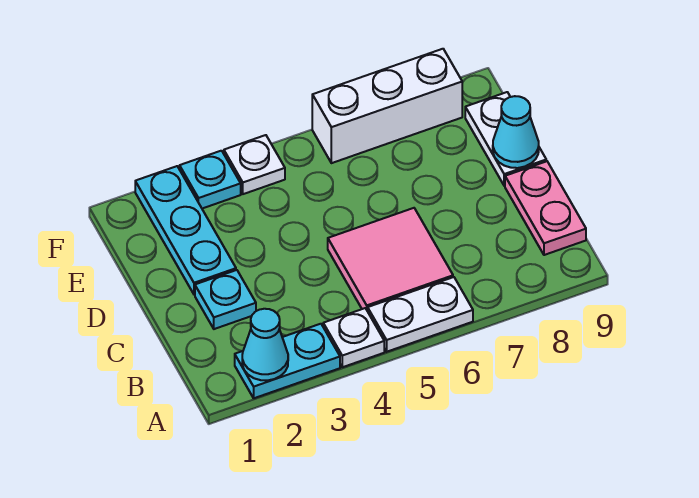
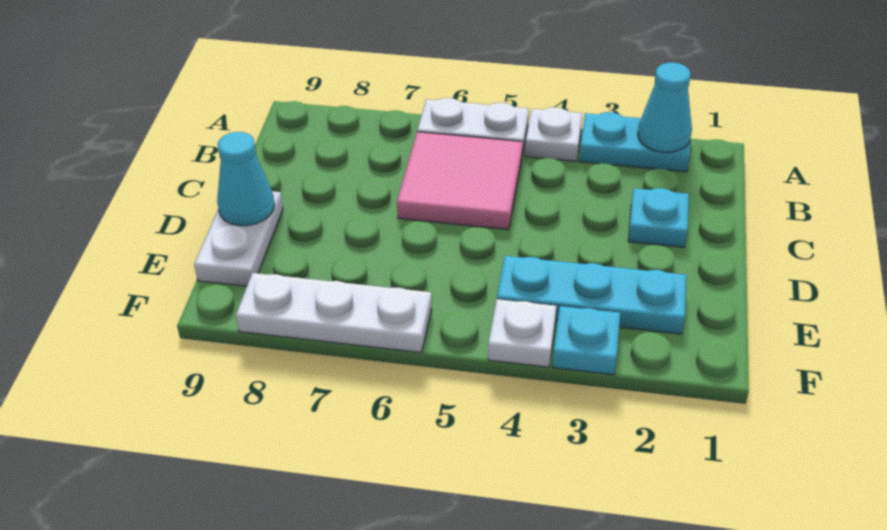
pink 1x2 plate [505,161,586,255] -> none
cyan 1x3 plate [135,166,236,294] -> cyan 1x3 plate turned to [497,256,686,334]
white 1x3 brick [312,49,462,163] -> white 1x3 plate [236,273,432,353]

